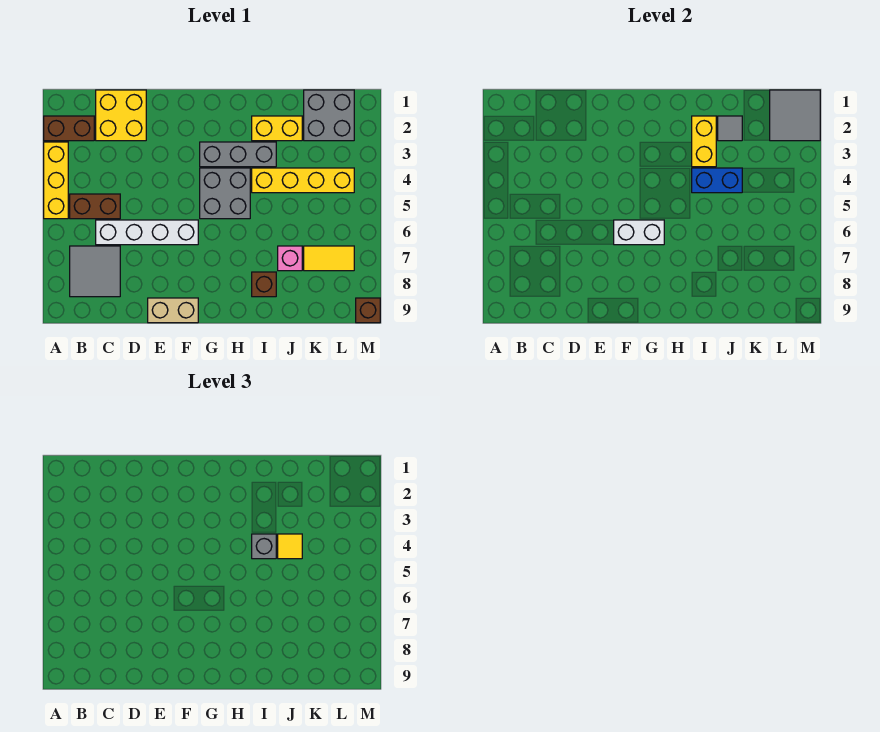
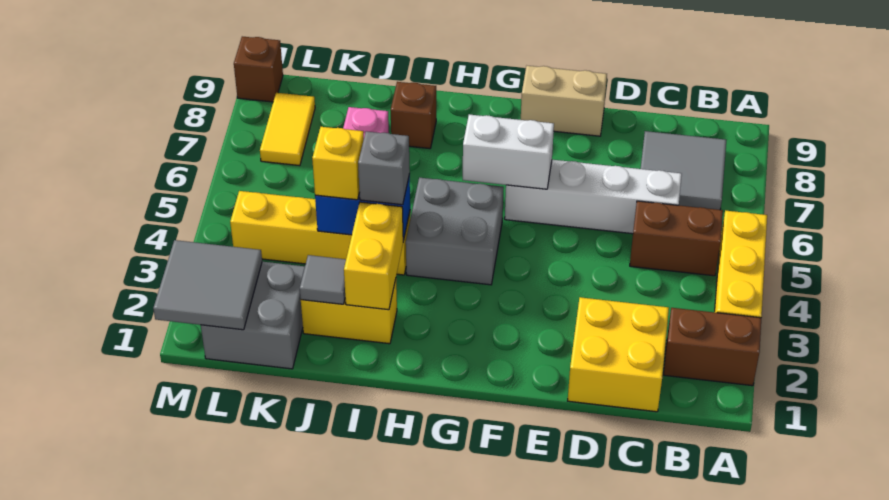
grey 1x3 brick [200,142,276,167] -> none
yellow 1x1 tile [278,534,302,559] -> yellow 1x1 brick [312,127,364,200]
yellow 1x2 tile [304,246,354,271] -> yellow 1x2 tile turned to [260,93,315,166]

